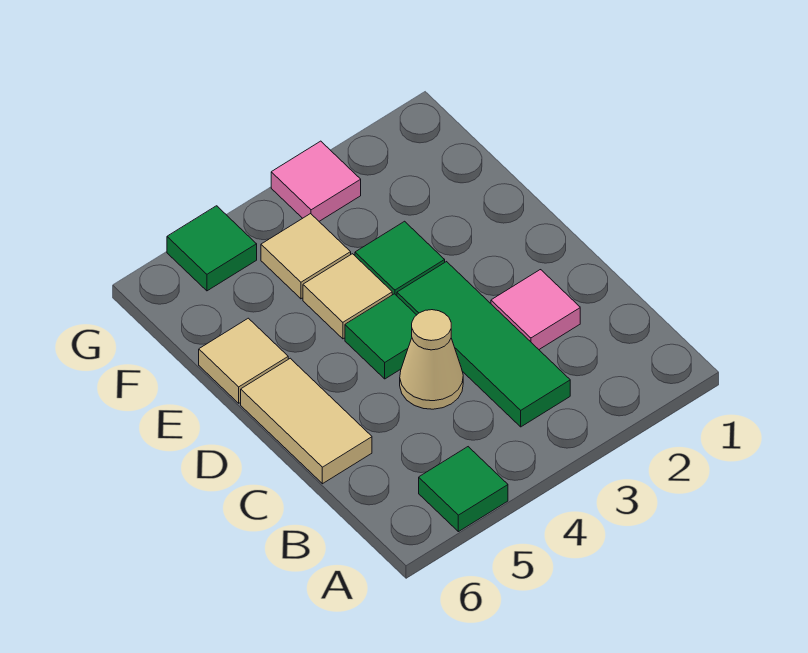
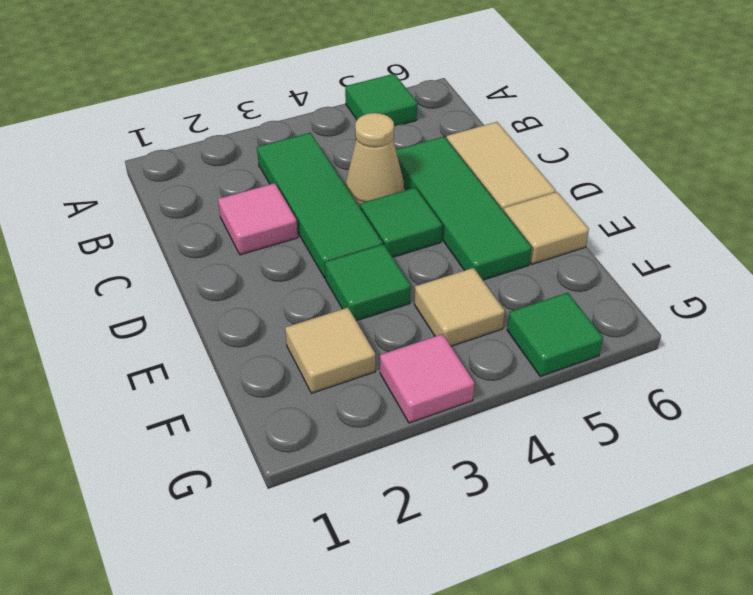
none -> green 1x3 tile [396,137,532,280]
tan 1x1 tile [303,254,392,339] -> tan 1x1 tile moved to [285,308,375,393]

